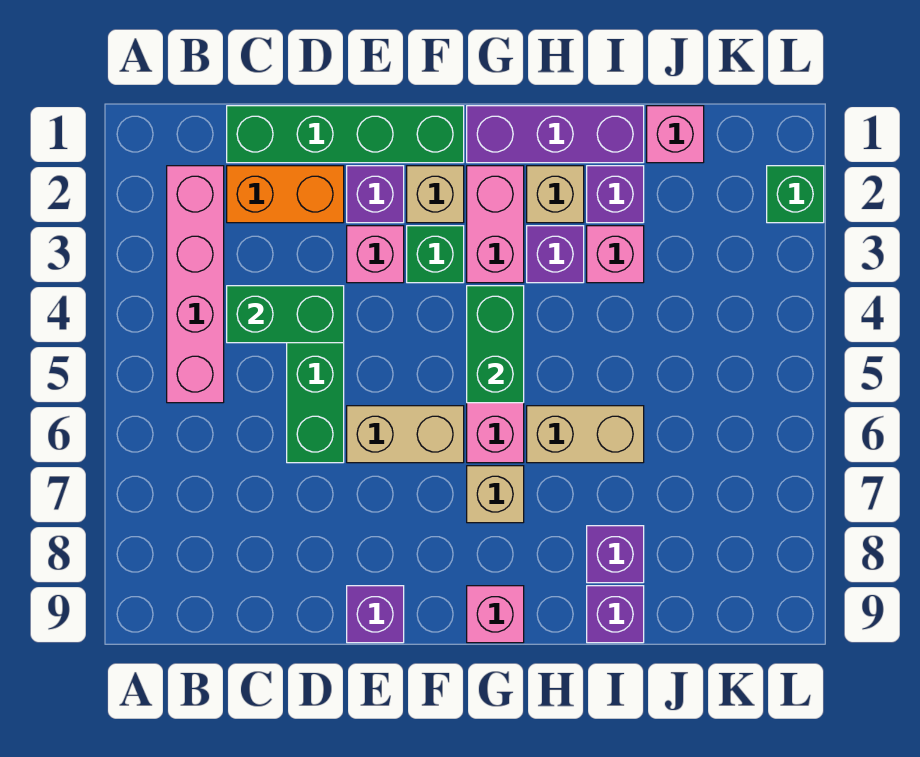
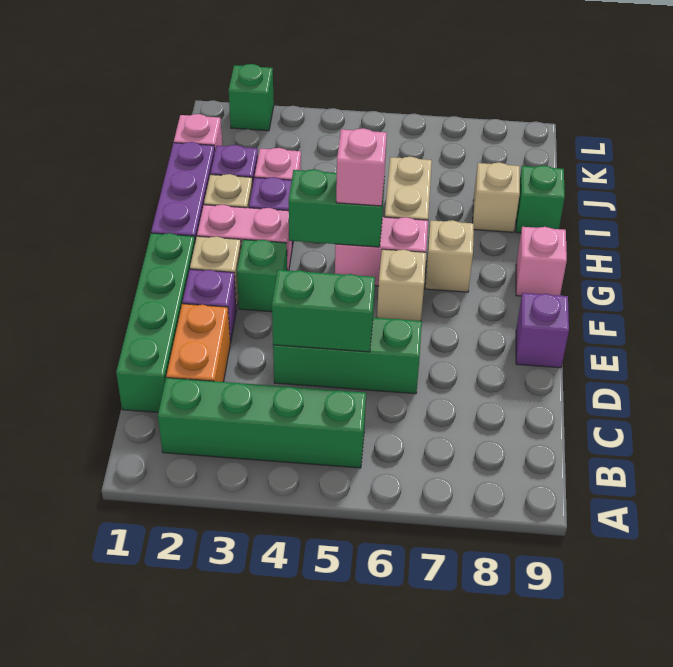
pink 1x4 brick [167,166,224,403] -> green 1x4 brick [158,378,366,468]
green 1x2 brick [227,286,344,343] -> green 1x2 brick turned to [272,270,375,352]
pink 1x1 brick [347,226,404,283] -> pink 1x1 brick moved to [336,128,387,206]
tan 1x2 brick [347,406,464,463] -> tan 1x1 brick [377,249,426,321]
purple 1x1 brick [587,526,644,583] -> tan 1x1 brick [473,162,520,232]
purple 1x1 brick [587,586,644,643] -> green 1x1 brick [516,165,565,233]

